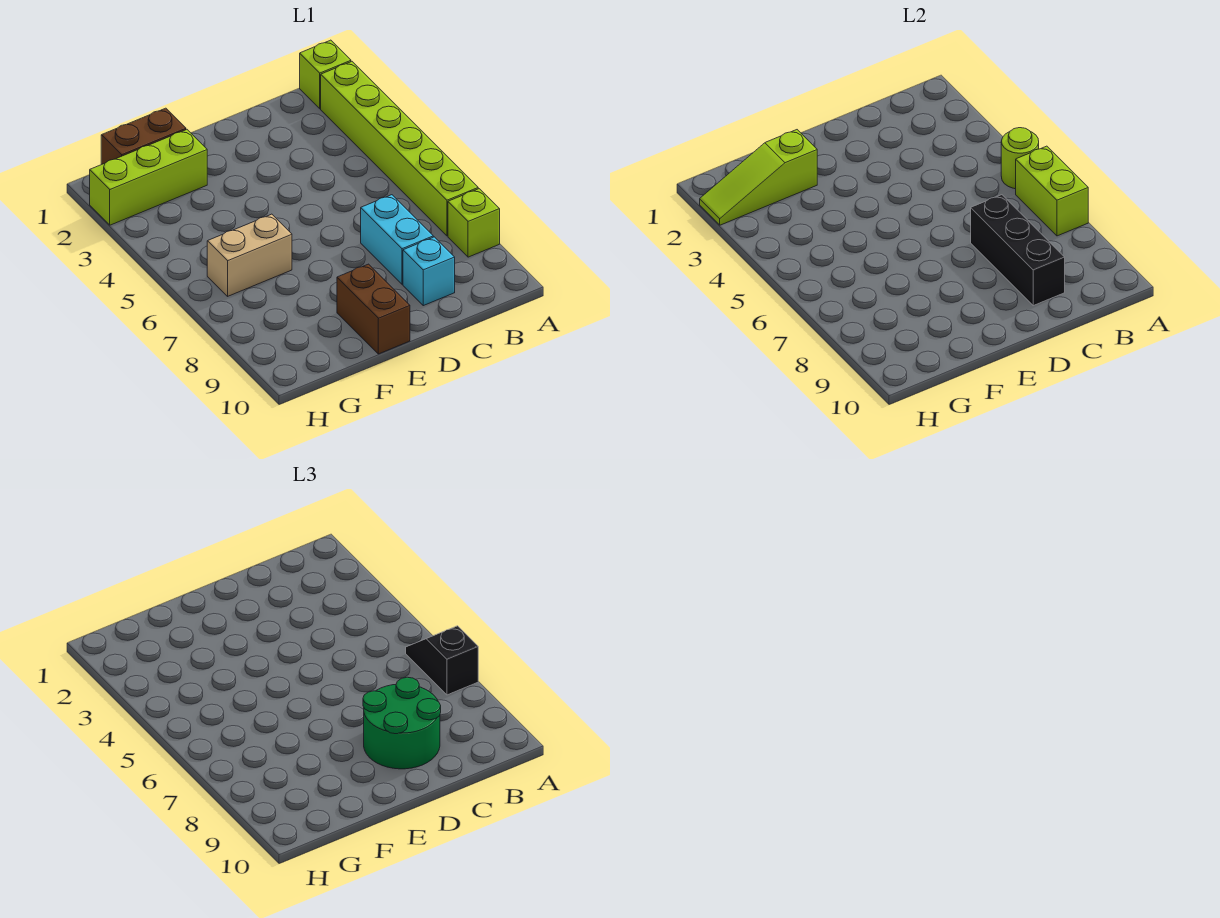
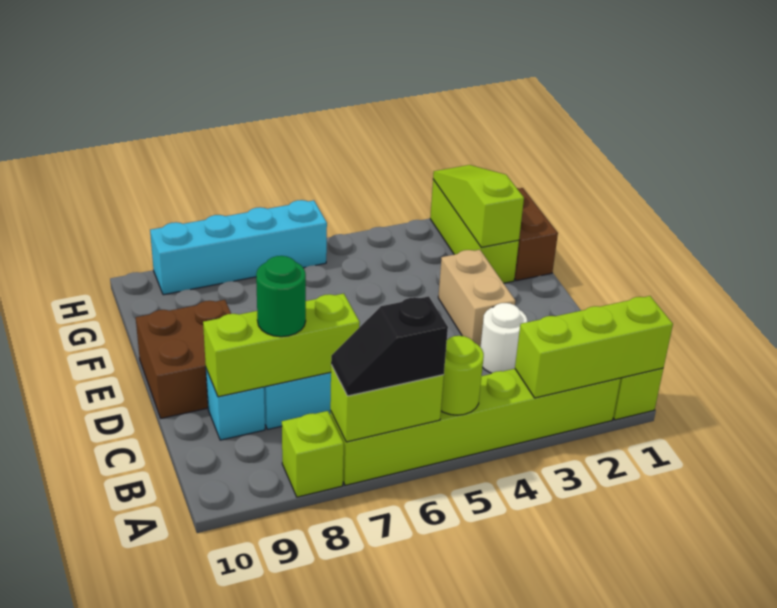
none -> lime 1x3 brick [515,296,673,398]
black 1x2 slope [406,626,478,695] -> black 1x2 slope turned to [331,296,448,396]
none -> white 1x1 round brick [481,303,527,373]
black 1x3 brick [971,195,1065,306] -> lime 1x3 brick [203,294,360,397]
green 2x2 round brick [363,677,441,769] -> green 1x1 round brick [256,256,306,337]
brown 1x2 brick [337,264,410,354] -> brown 2x2 brick [136,300,231,418]
tan 1x2 brick [207,214,292,296] -> tan 1x2 brick moved to [438,250,515,347]
none -> cyan 1x4 brick [150,200,327,295]

